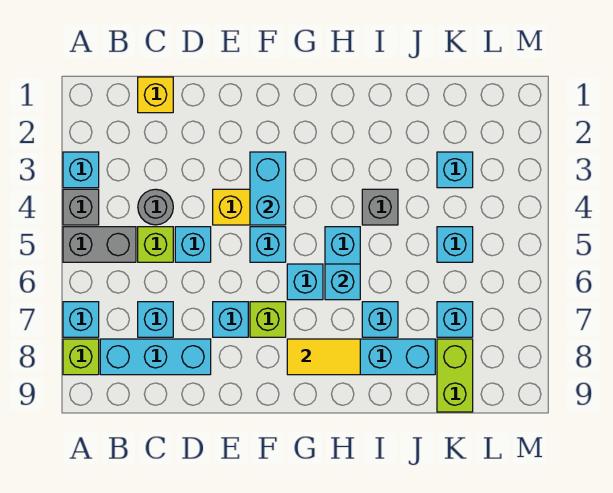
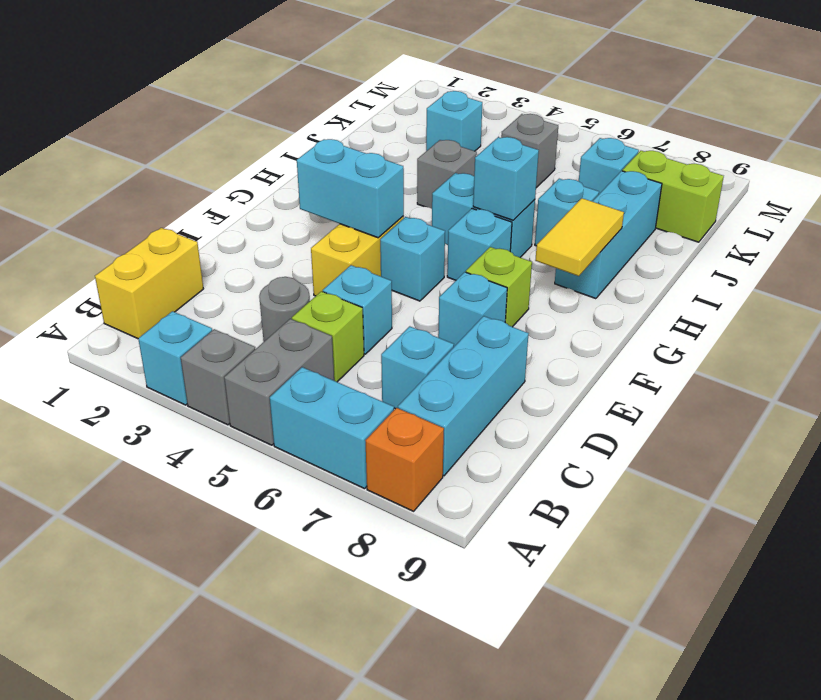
cyan 1x1 brick [63,302,99,337] -> cyan 1x2 brick [270,367,394,489]
lime 1x1 brick [63,339,99,375] -> orange 1x1 brick [365,408,444,511]
yellow 1x1 brick [138,77,173,113] -> yellow 1x2 brick [95,228,203,339]
cyan 1x1 brick [437,227,473,262] -> grey 1x1 brick [501,114,558,188]

